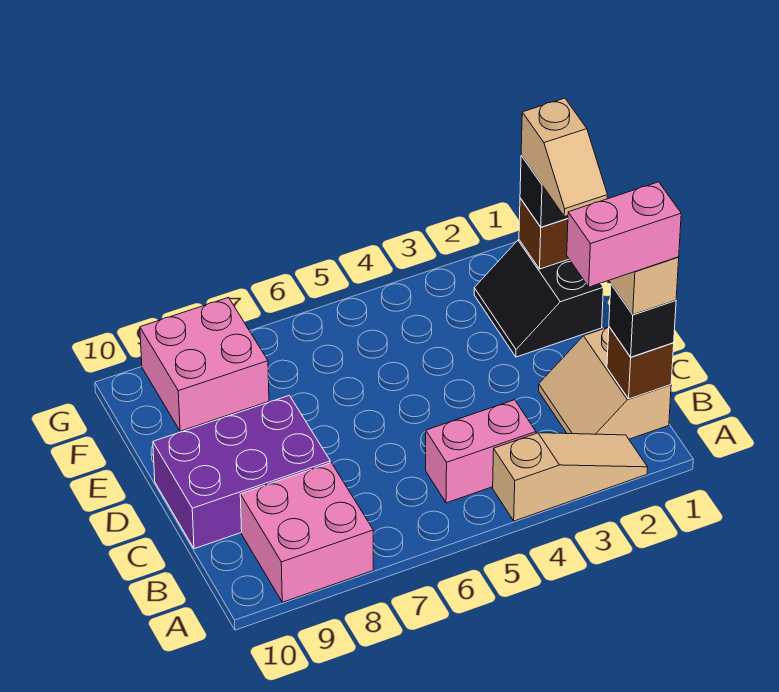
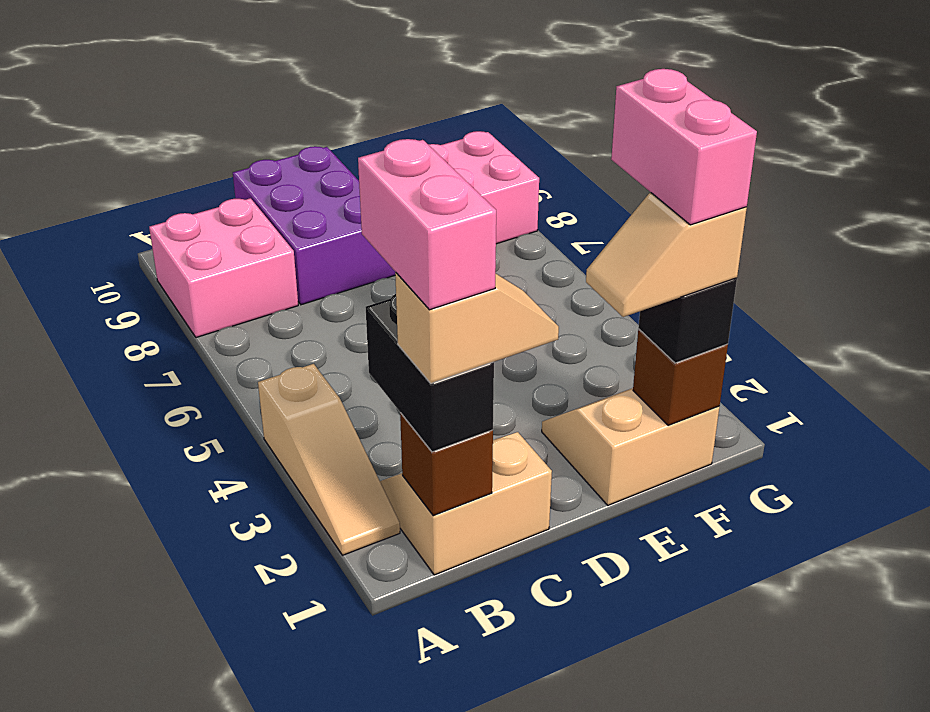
black 1x1 brick [609,284,676,357] -> black 1x2 brick [366,294,494,452]
pink 1x2 brick [426,400,536,503] -> pink 1x2 brick moved to [611,69,757,225]
black 2x2 slope [474,240,603,357] -> tan 2x2 slope [542,388,719,505]

